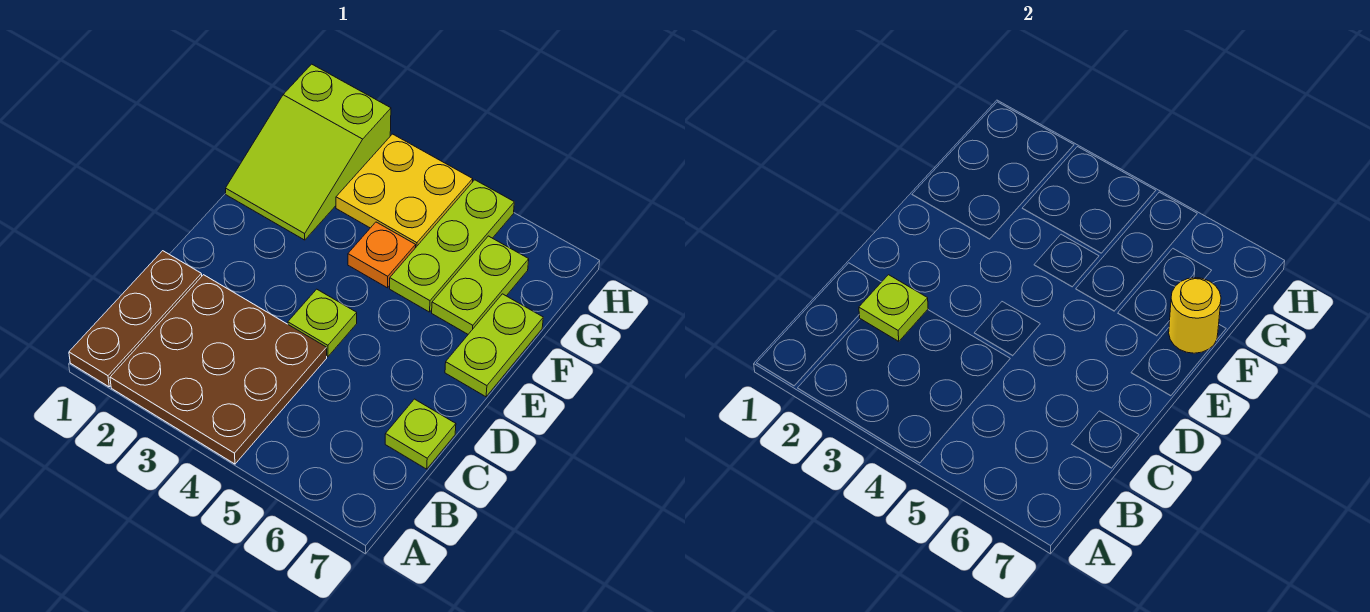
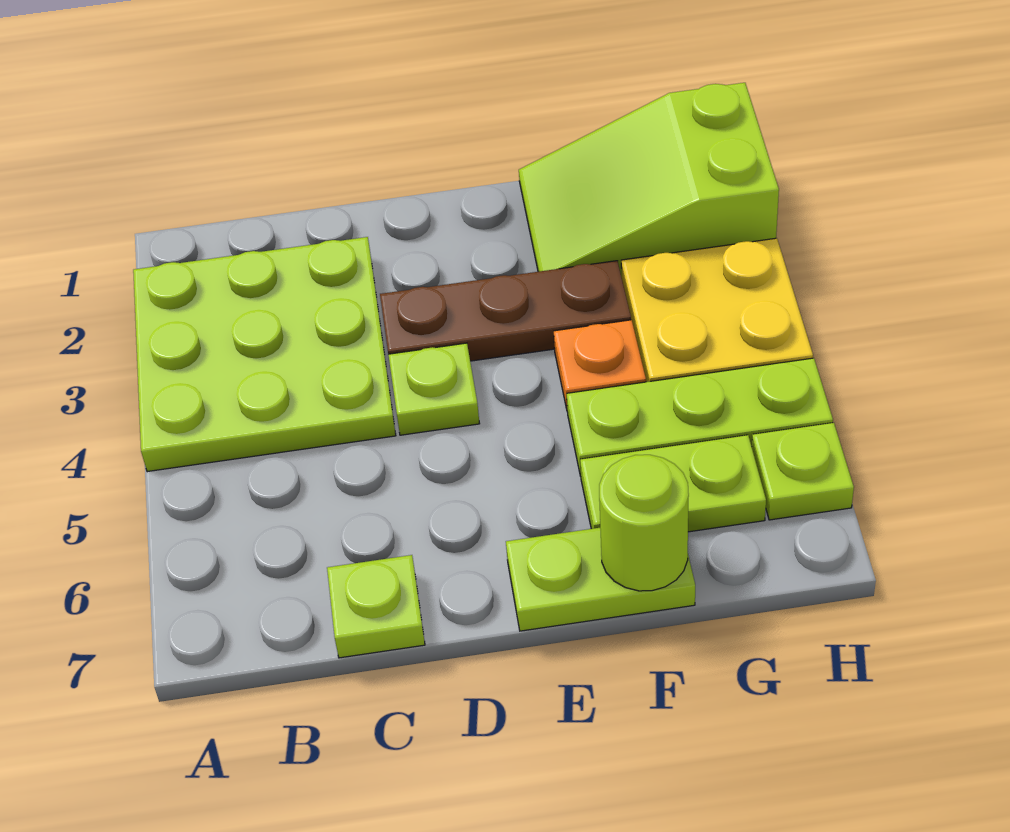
brown 1x3 plate [69,251,202,387] -> brown 1x3 plate moved to [380,261,631,361]
brown 3x3 plate [110,275,327,464] -> lime 3x3 plate [133,237,396,472]
lime 1x1 plate [859,275,928,341] -> lime 1x1 plate moved to [752,423,854,520]
yellow 1x1 round brick [1169,278,1221,353] -> lime 1x1 round brick [599,455,689,591]

